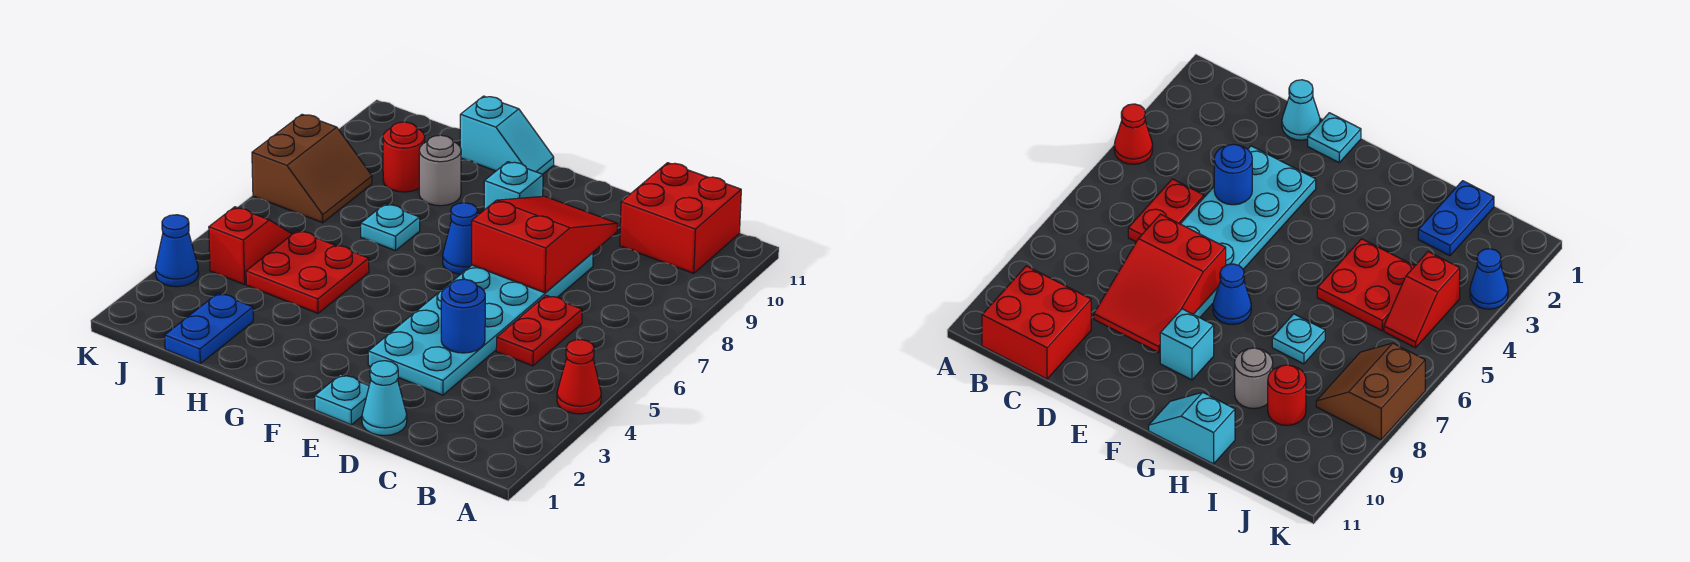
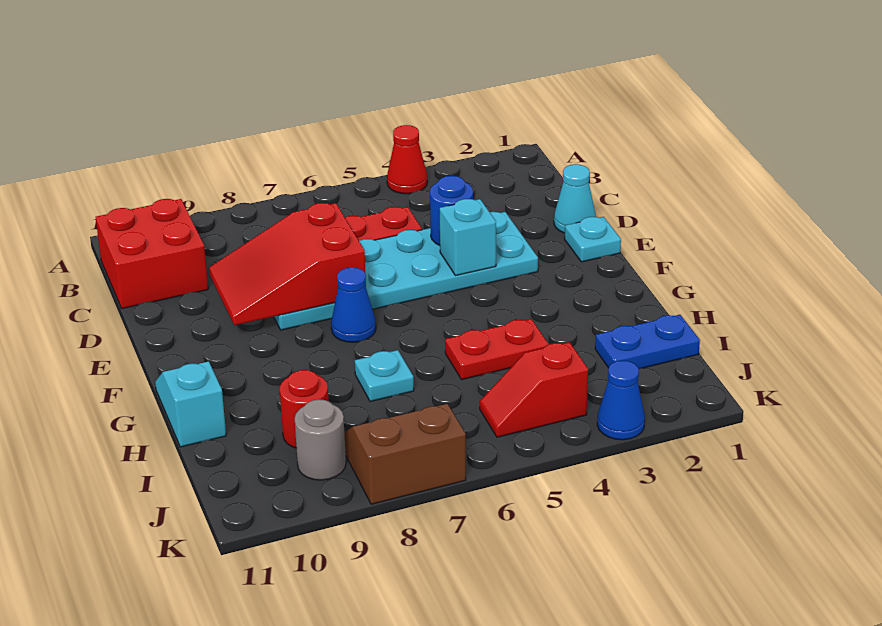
cyan 1x1 brick [484,162,543,210] -> cyan 1x1 brick moved to [440,199,496,276]
red 2x2 plate [246,231,369,313] -> red 1x2 plate [445,319,549,380]
grey 1x1 round brick [419,135,461,206] -> grey 1x1 round brick moved to [295,399,346,480]

